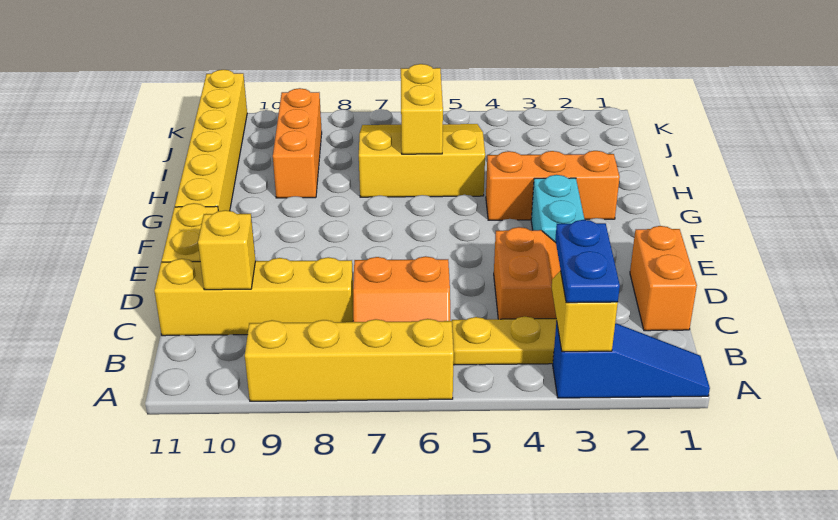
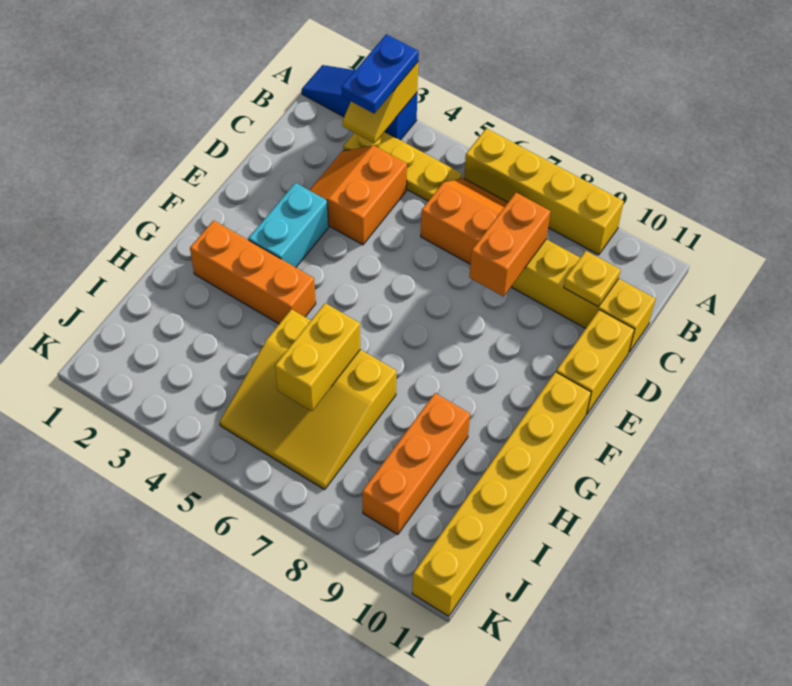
orange 1x2 brick [630,226,697,331] -> orange 1x2 brick moved to [469,193,550,296]
yellow 1x1 brick [198,210,255,290] -> yellow 1x1 plate [564,251,621,307]

